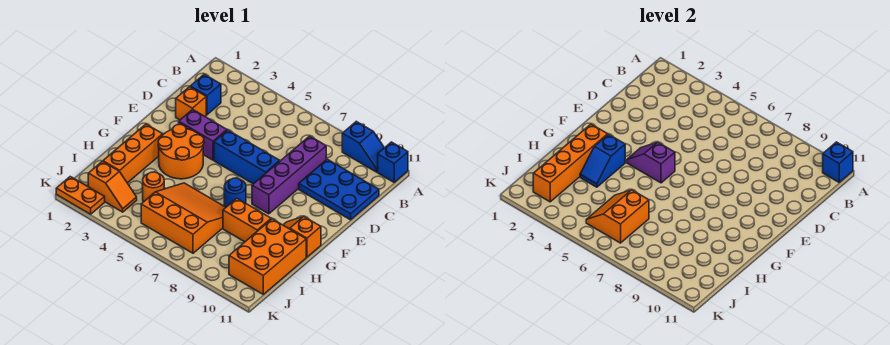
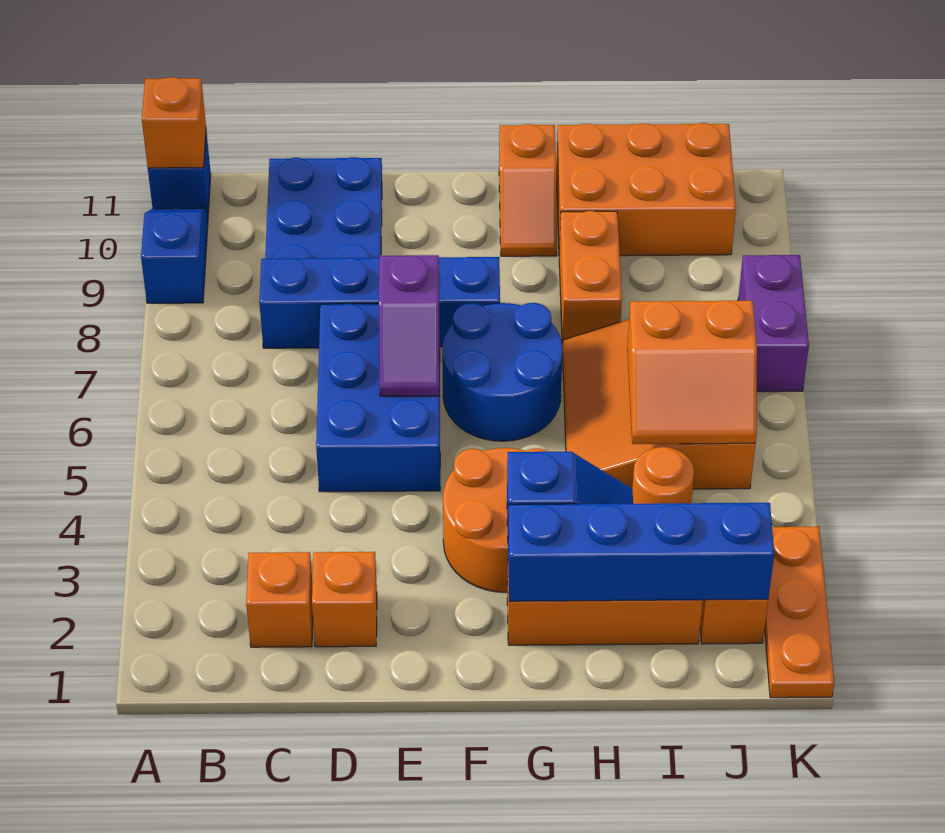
blue 1x1 brick [823,142,853,182] -> orange 1x1 brick [142,77,206,168]
blue 1x1 brick [190,74,221,115] -> orange 1x1 brick [246,552,313,647]
purple 1x4 brick [252,136,326,214] -> blue 1x4 brick [259,257,500,348]
purple 1x2 brick [179,109,227,160] -> purple 1x2 brick moved to [738,255,809,392]
blue 1x3 brick [214,130,280,184] -> blue 2x3 brick [316,304,440,492]
purple 1x2 slope [627,142,675,183] -> purple 1x2 slope moved to [379,255,440,396]
orange 1x4 brick [533,124,608,202] -> blue 1x4 brick [508,503,774,601]
blue 1x1 round brick [224,178,246,207] -> blue 2x2 round brick [442,303,563,441]
orange 1x2 plate [56,177,105,214] -> orange 1x3 plate [765,527,834,698]

